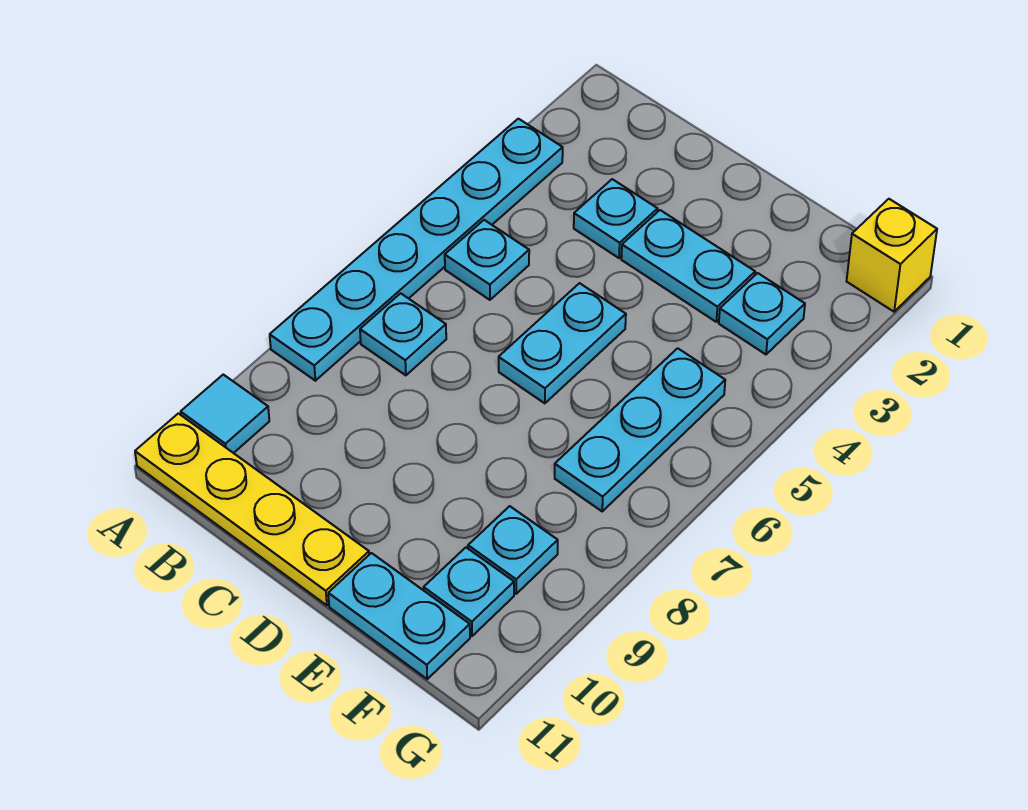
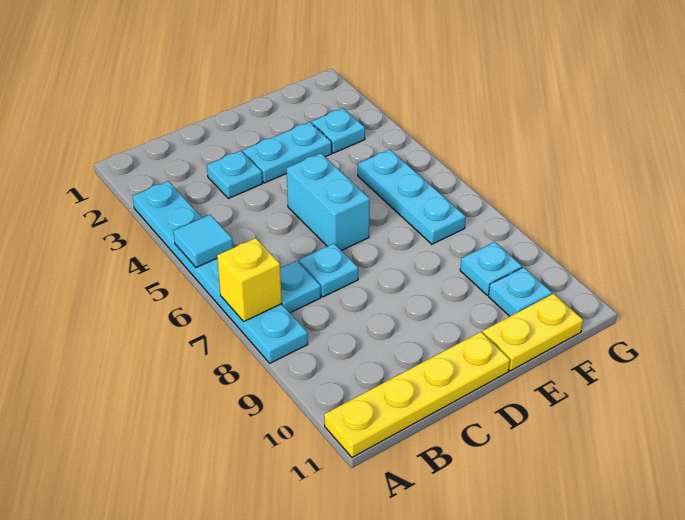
cyan 1x1 tile [181,375,269,453] -> cyan 1x1 tile moved to [173,215,233,268]
cyan 1x1 plate [445,220,529,300] -> cyan 1x1 plate moved to [298,243,358,297]
cyan 1x2 plate [499,283,626,403] -> cyan 1x2 brick [286,153,370,251]
cyan 1x2 plate [328,553,470,679] -> yellow 1x2 plate [483,294,583,371]
yellow 1x1 brick [847,199,937,312] -> yellow 1x1 brick moved to [217,238,282,322]

